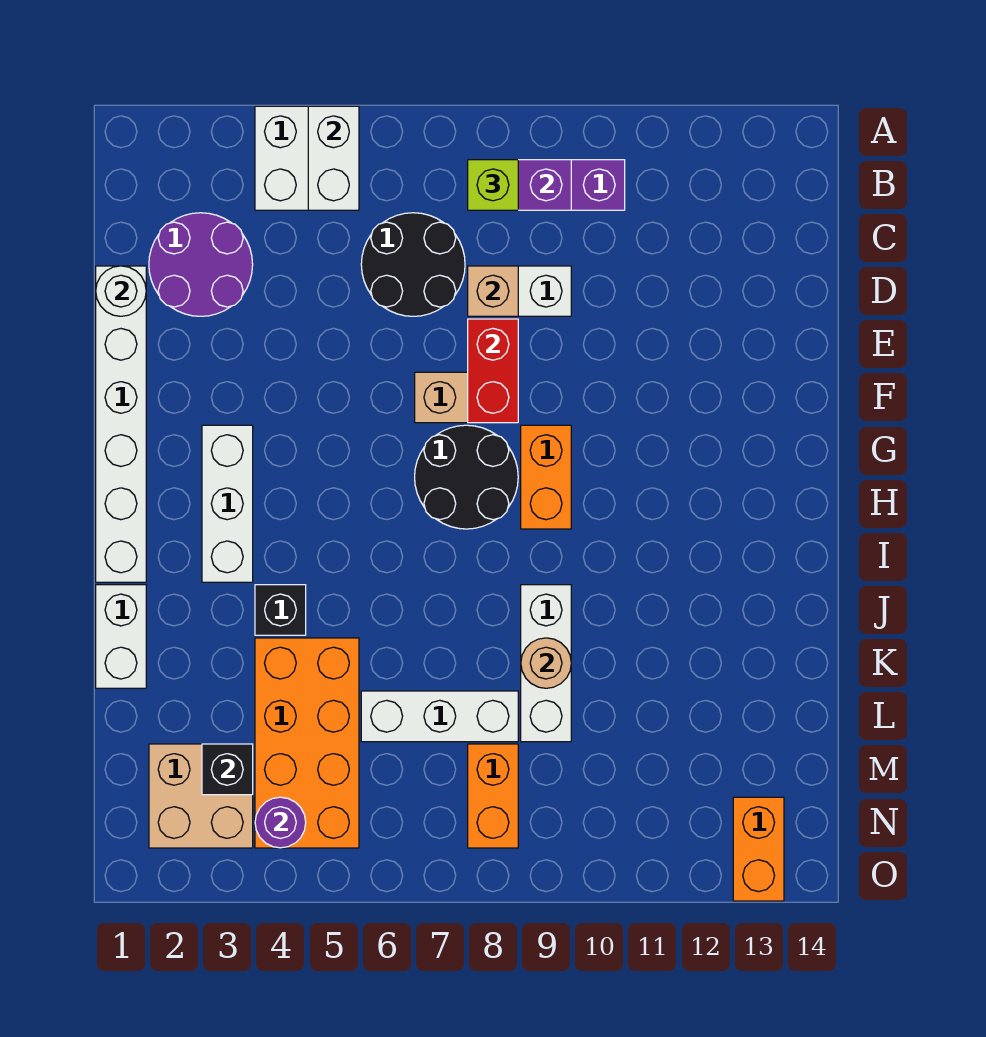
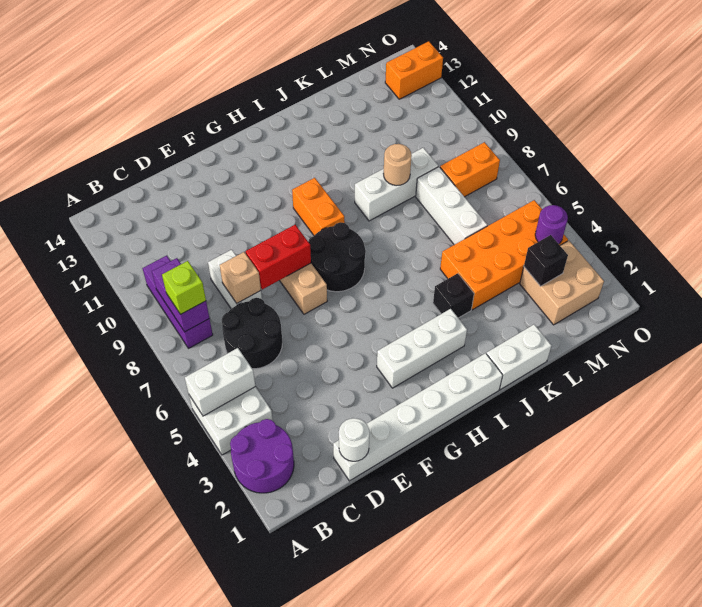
purple 2x2 round brick [149,213,253,316] -> purple 2x2 round brick moved to [230,419,294,493]
orange 1x2 brick [521,425,571,529] -> orange 1x2 brick turned to [292,178,345,235]

